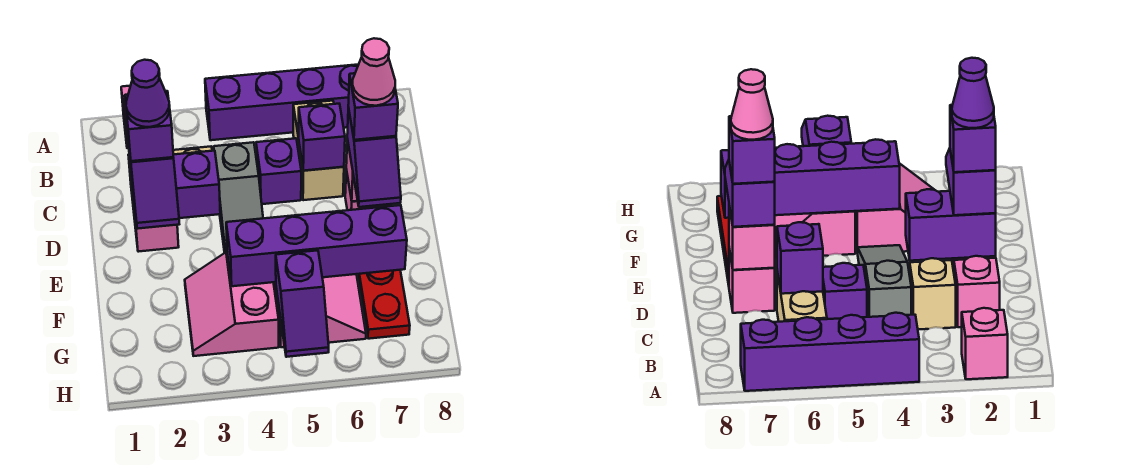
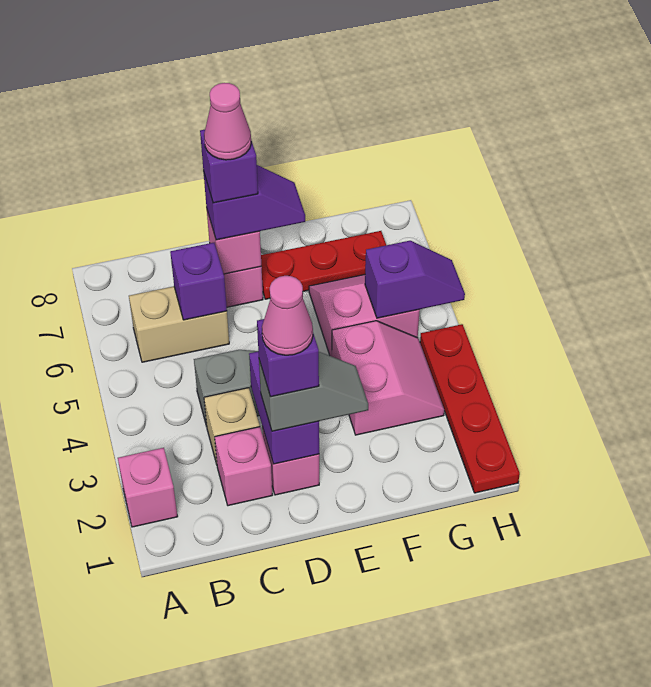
purple 1x4 brick [205,64,359,140] -> none
purple 1x1 brick [256,138,301,204] -> none
purple 1x2 slope [127,130,179,229] -> grey 1x2 slope [259,352,368,431]
purple 1x1 cone [126,60,170,127] -> pink 1x1 cone [262,276,313,355]
pink 2x2 slope [185,252,279,356] -> pink 2x2 slope turned to [332,321,444,435]
purple 1x4 brick [226,205,407,286] -> none
none -> red 1x4 plate [420,324,520,493]

